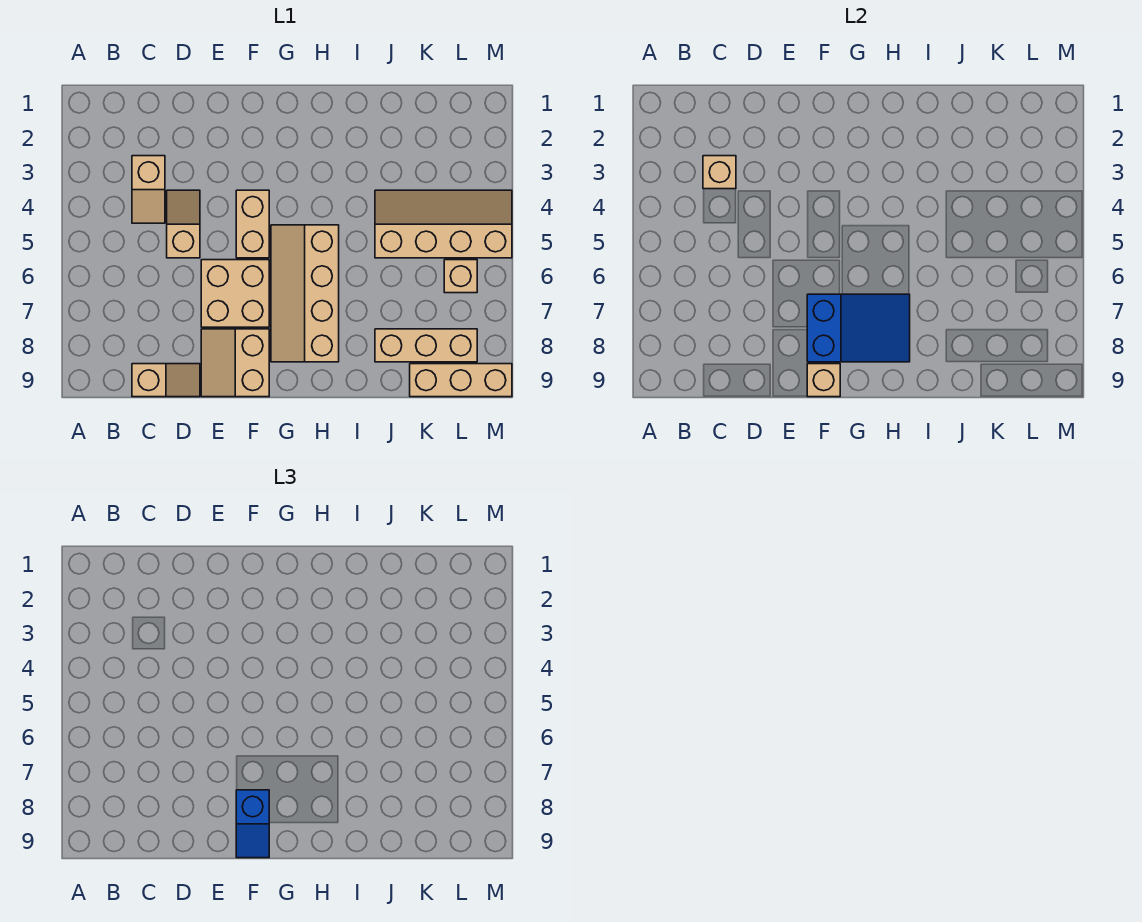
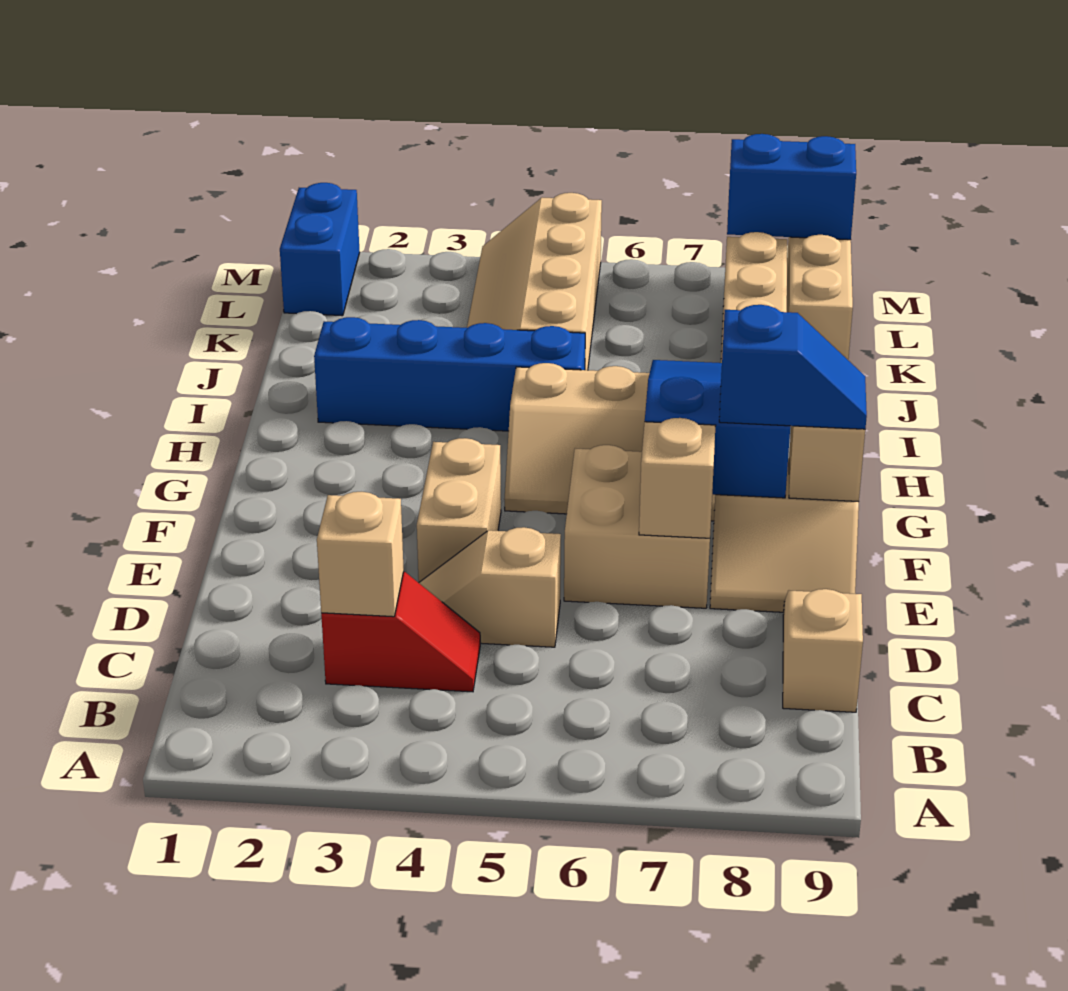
tan 1x2 slope [132,156,165,223] -> red 1x2 slope [321,572,480,692]
tan 1x2 brick [236,190,269,258] -> tan 1x2 brick turned to [417,438,501,582]
none -> blue 1x4 brick [314,317,585,431]
none -> blue 1x2 brick [280,183,360,316]
tan 1x1 brick [444,260,477,293] -> tan 1x1 brick moved to [639,418,716,538]
none -> blue 1x2 brick [727,134,856,240]

